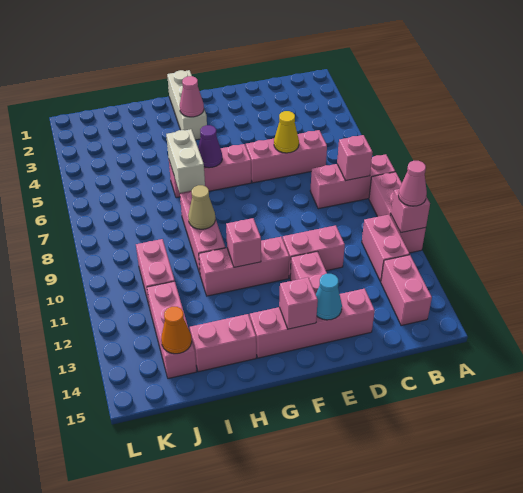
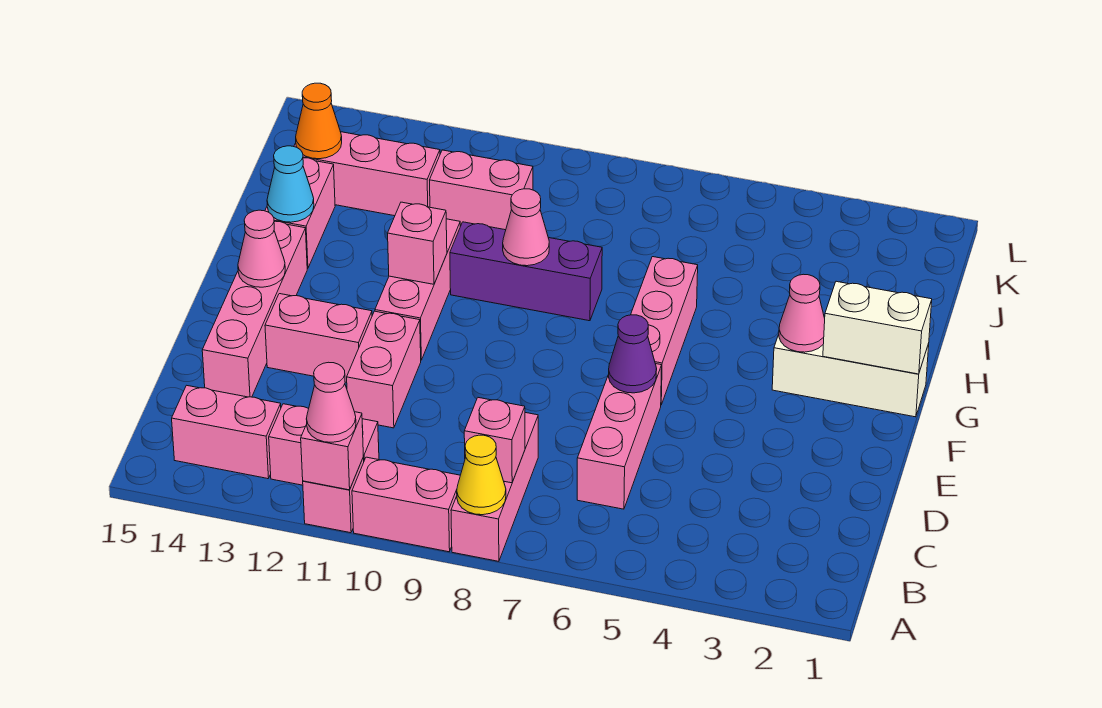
yellow 1x1 cone [274,111,299,153] -> yellow 1x1 cone moved to [457,435,506,515]
cyan 1x1 cone [316,274,342,320] -> cyan 1x1 cone moved to [267,146,314,222]
pink 1x1 brick [279,277,318,329] -> pink 1x1 cone [238,210,285,287]
purple 1x1 cone [198,125,222,168] -> purple 1x1 cone moved to [609,315,657,393]
white 1x2 brick [166,129,205,193] -> white 1x2 brick moved to [823,281,932,374]
pink 1x3 brick [180,192,225,273] -> purple 1x3 brick [450,222,602,321]
tan 1x1 cone [188,185,215,229] -> pink 1x1 cone [503,189,549,266]

